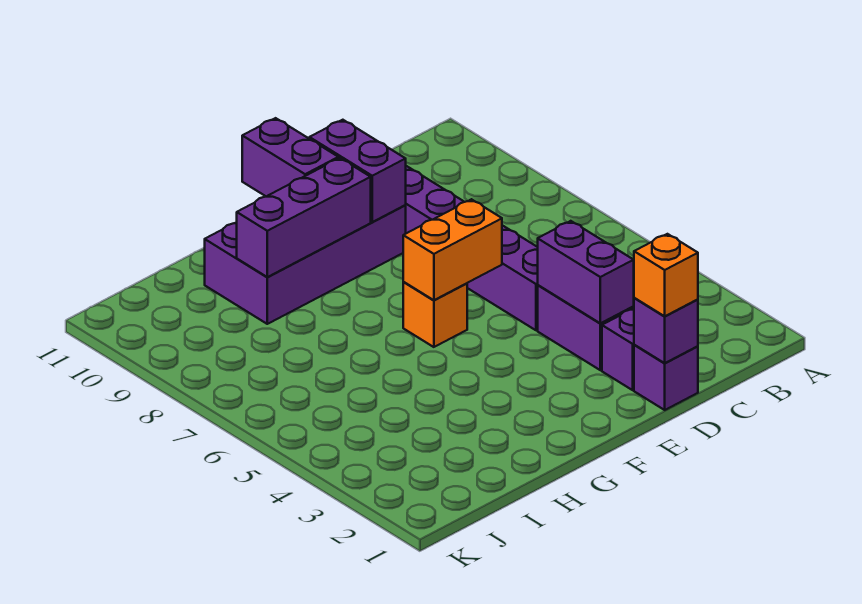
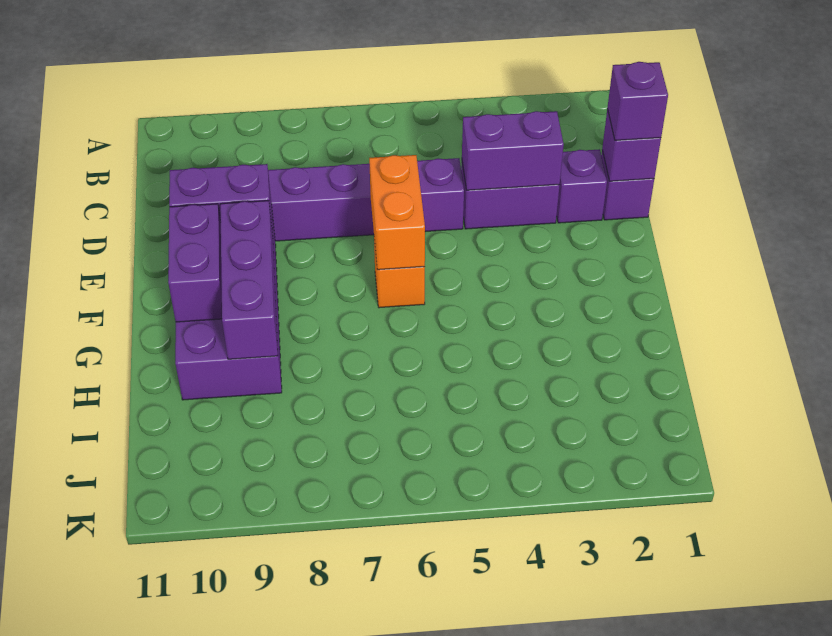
orange 1x1 brick [634,234,698,316] -> purple 1x1 brick [607,62,668,141]
purple 1x2 brick [242,118,338,197] -> purple 1x2 brick turned to [168,204,222,322]

